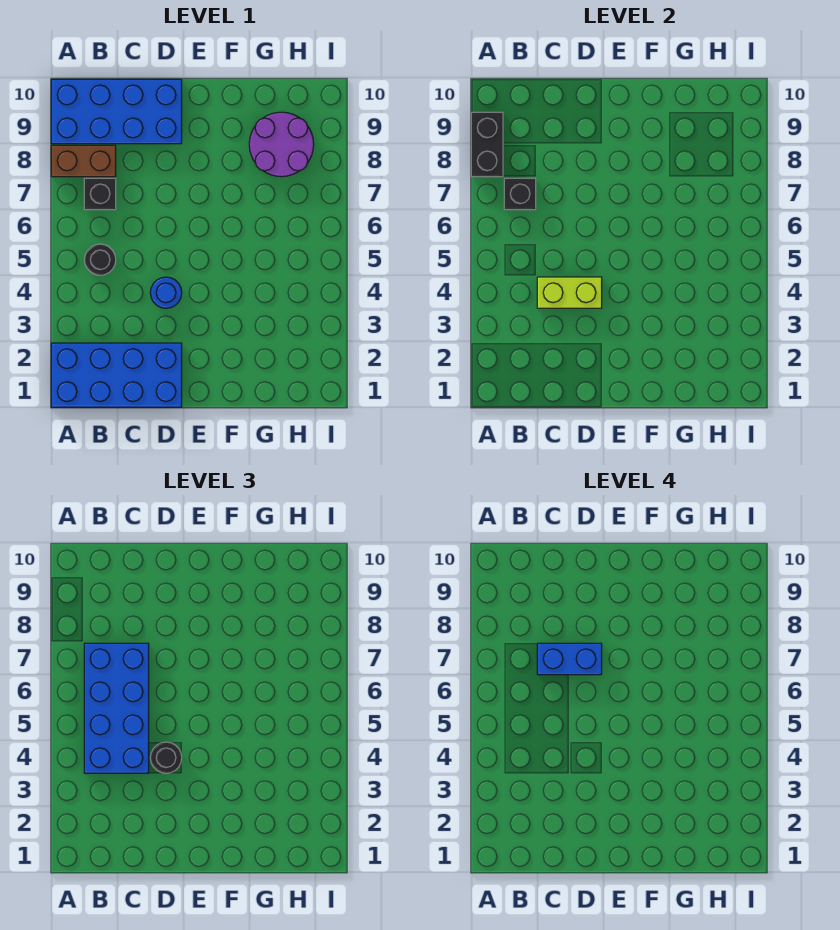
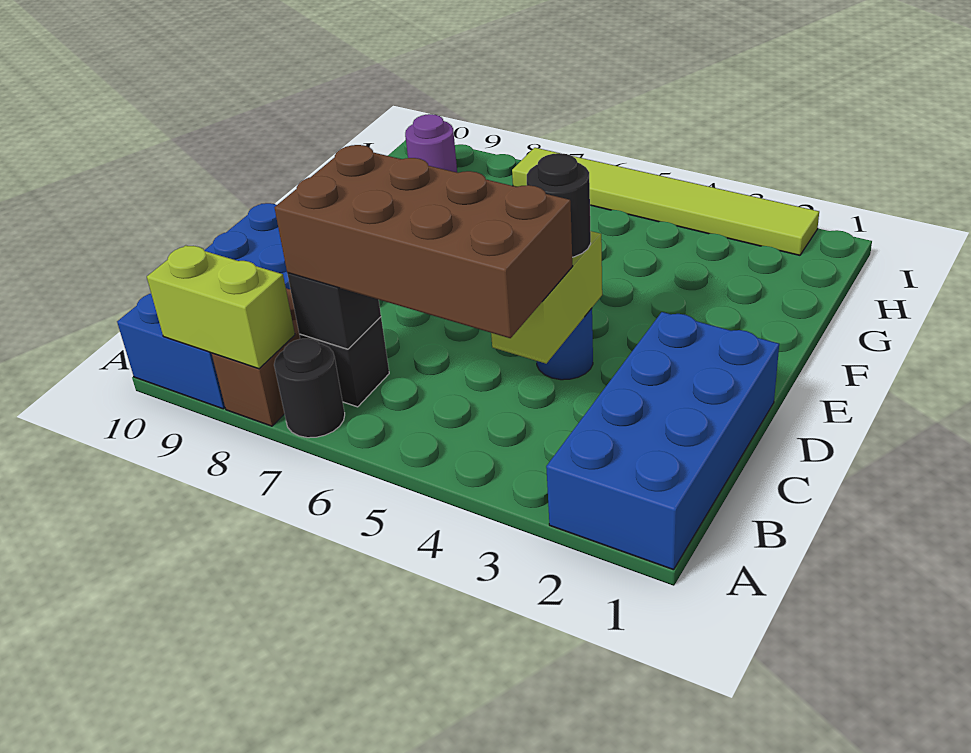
black 1x2 brick [471,112,503,177] -> lime 1x2 brick [147,245,295,369]
blue 2x4 brick [84,643,149,773] -> brown 2x4 brick [274,145,573,338]
black 1x1 round brick [84,244,116,275] -> black 1x1 round brick moved to [274,339,345,438]
blue 1x2 brick [537,643,602,675] -> none
purple 2x2 round brick [249,112,314,177] -> purple 1x1 round brick [405,114,457,172]
none -> lime 1x6 tile [512,148,819,255]

